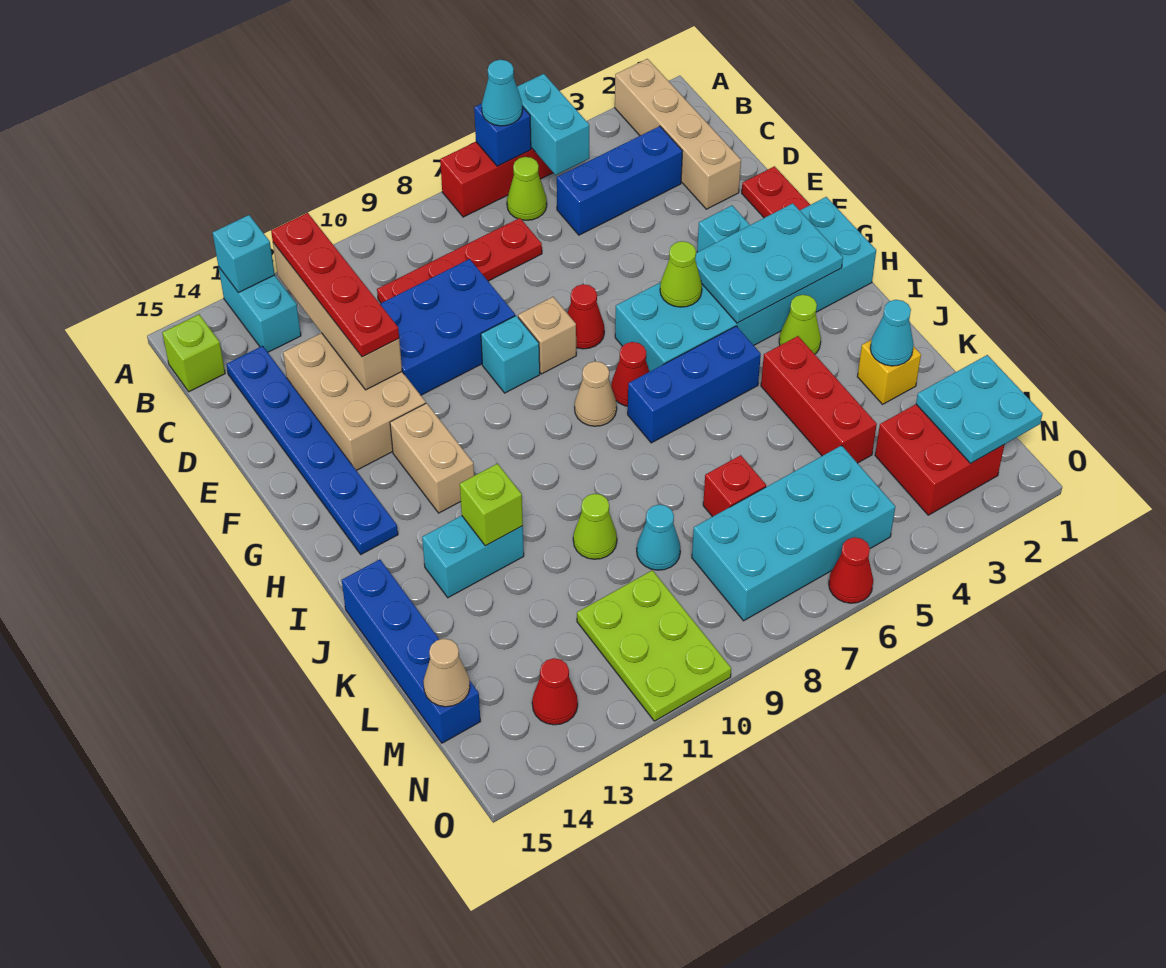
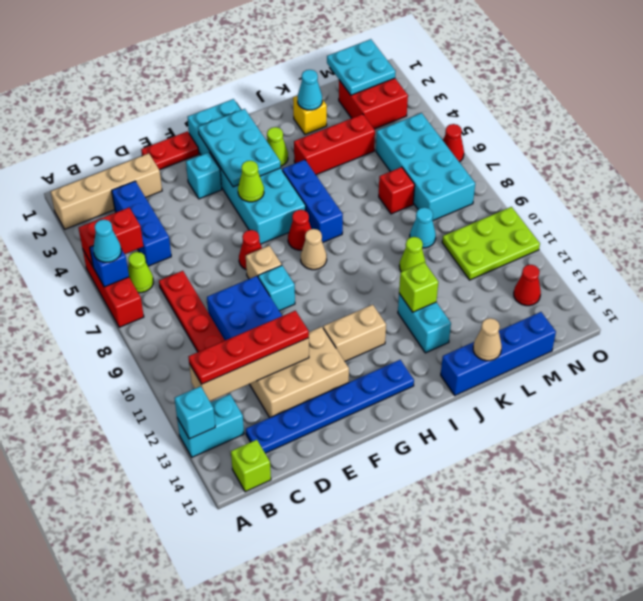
cyan 1x2 brick [517,74,589,175] -> red 1x2 brick [79,208,143,266]
tan 1x1 cone [423,639,470,707] -> tan 1x1 cone moved to [473,318,502,361]

